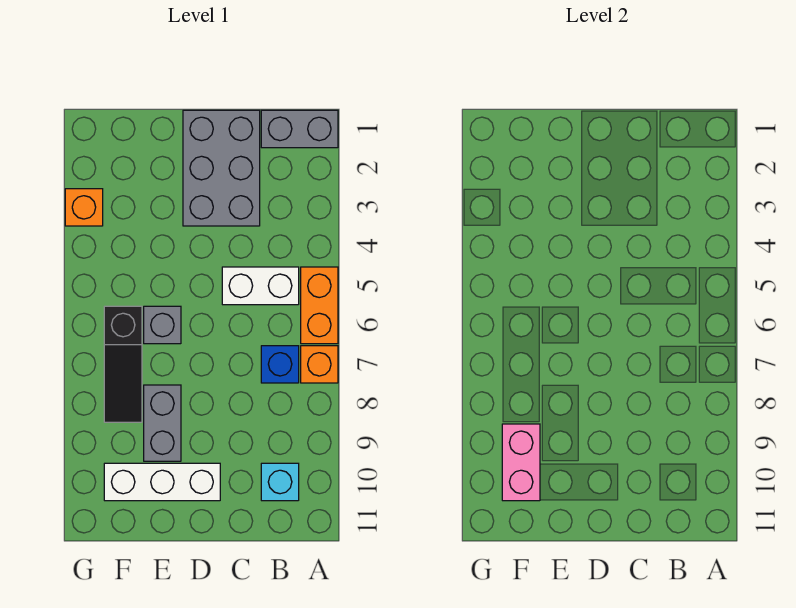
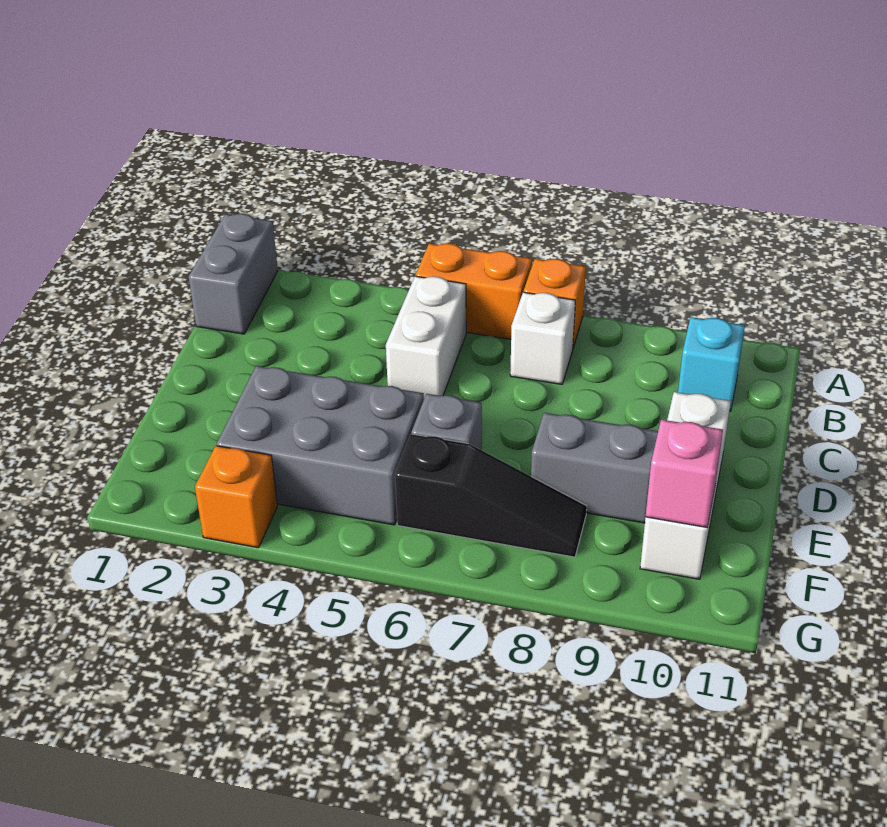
blue 1x1 brick [261,346,299,383] -> white 1x1 brick [510,292,575,384]
grey 2x3 brick [183,110,260,226] -> grey 2x3 brick moved to [217,366,424,525]
pink 1x2 brick [502,424,540,501] -> pink 1x1 brick [646,420,723,527]

